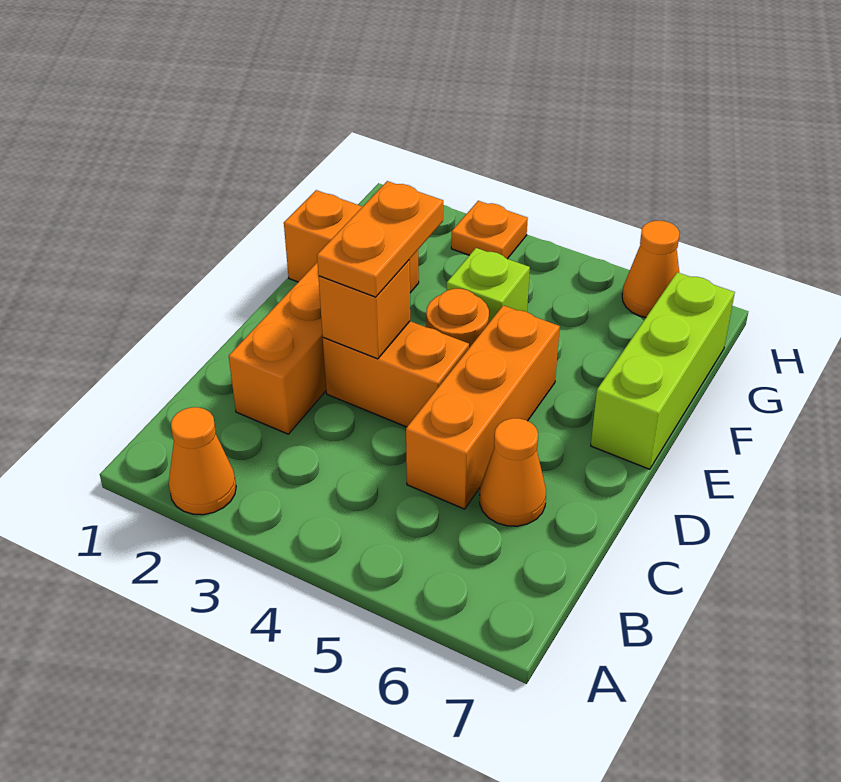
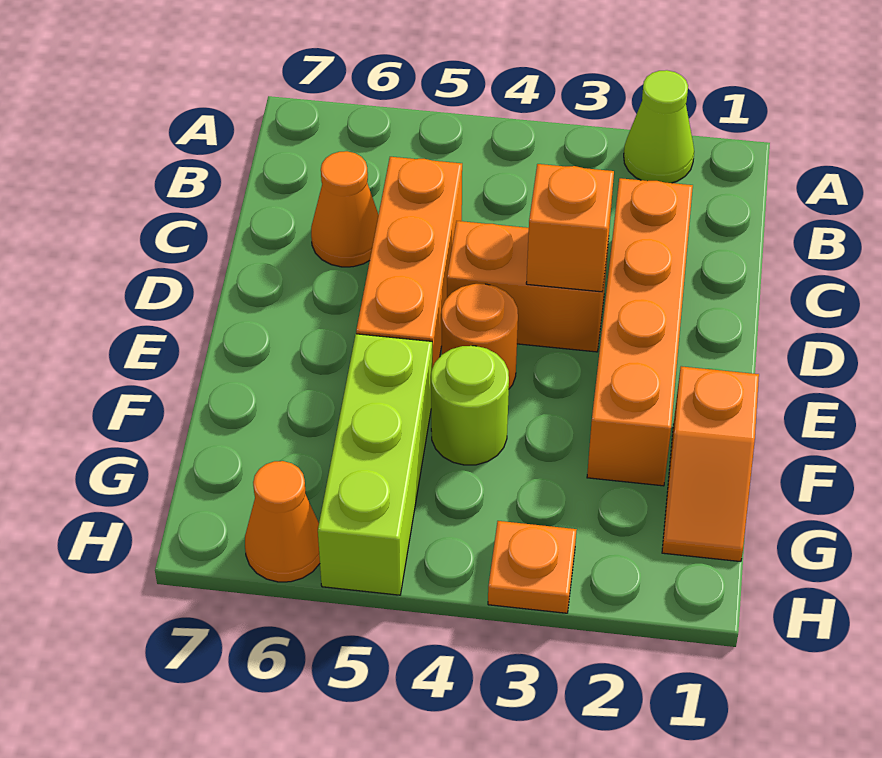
orange 1x1 cone [169,407,236,515] -> lime 1x1 cone [624,70,694,183]
orange 1x2 plate [317,181,443,297] -> none
lime 1x3 brick [591,272,735,469] -> lime 1x3 brick moved to [318,334,432,595]
lime 1x1 brick [447,248,530,322] -> lime 1x1 round brick [431,346,509,465]

